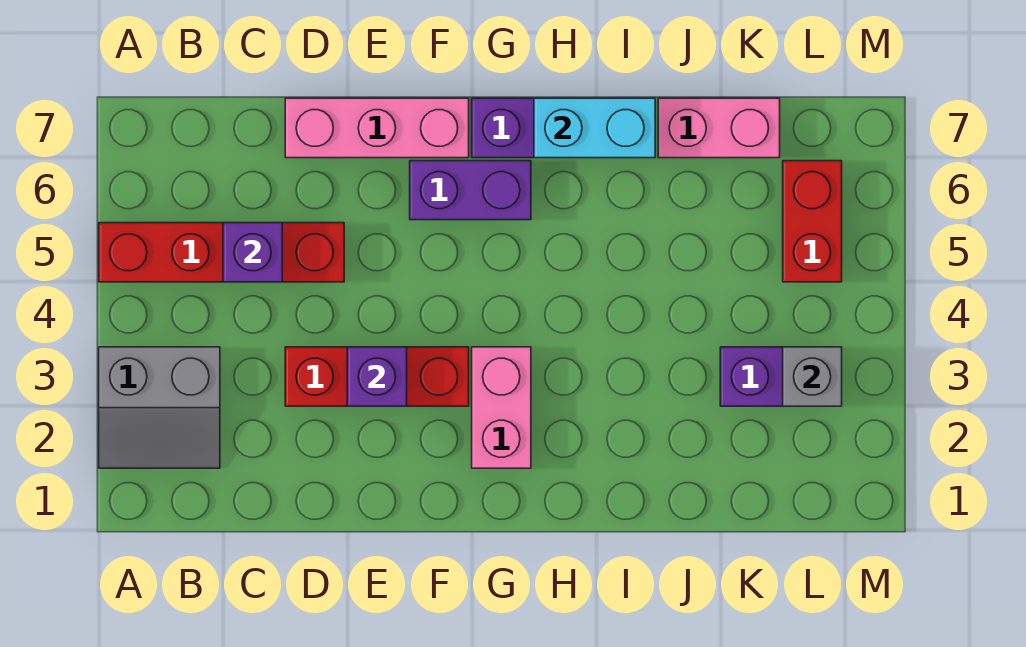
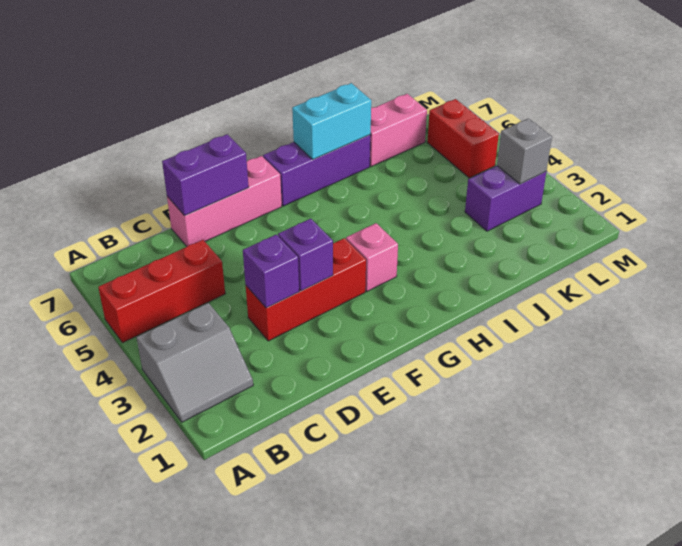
red 1x4 brick [99,223,344,282] -> red 1x3 brick [98,240,225,343]
purple 1x1 brick [223,223,282,282] -> purple 1x1 brick moved to [243,234,299,308]
purple 1x2 brick [410,161,531,220] -> purple 1x2 brick moved to [162,134,249,216]
pink 1x2 brick [472,347,531,468] -> pink 1x1 brick [346,223,398,291]

